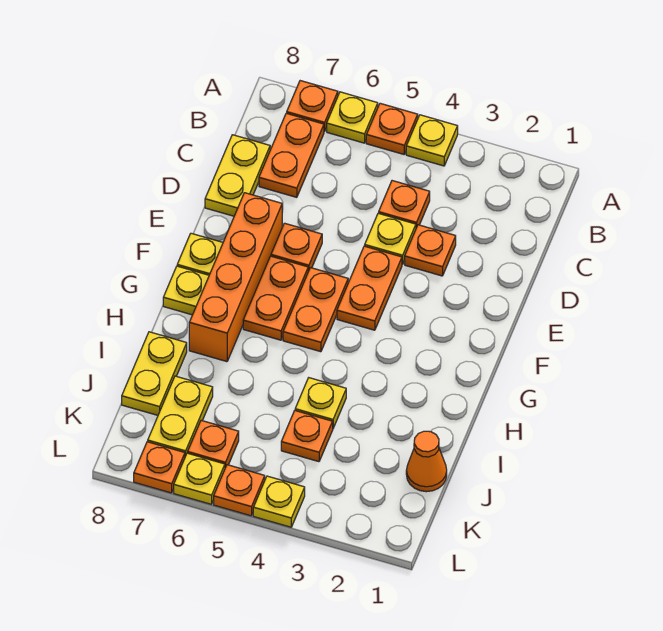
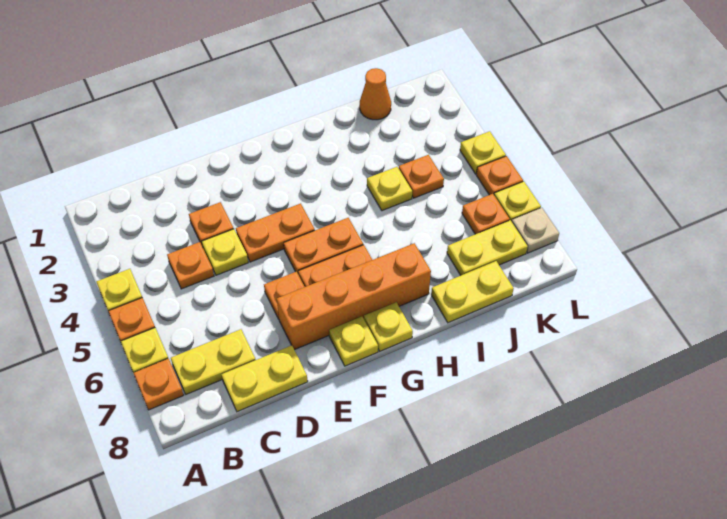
orange 1x2 plate [259,113,324,197] -> yellow 1x2 plate [171,329,256,394]
orange 1x1 plate [134,442,185,493] -> tan 1x1 plate [512,208,559,253]

